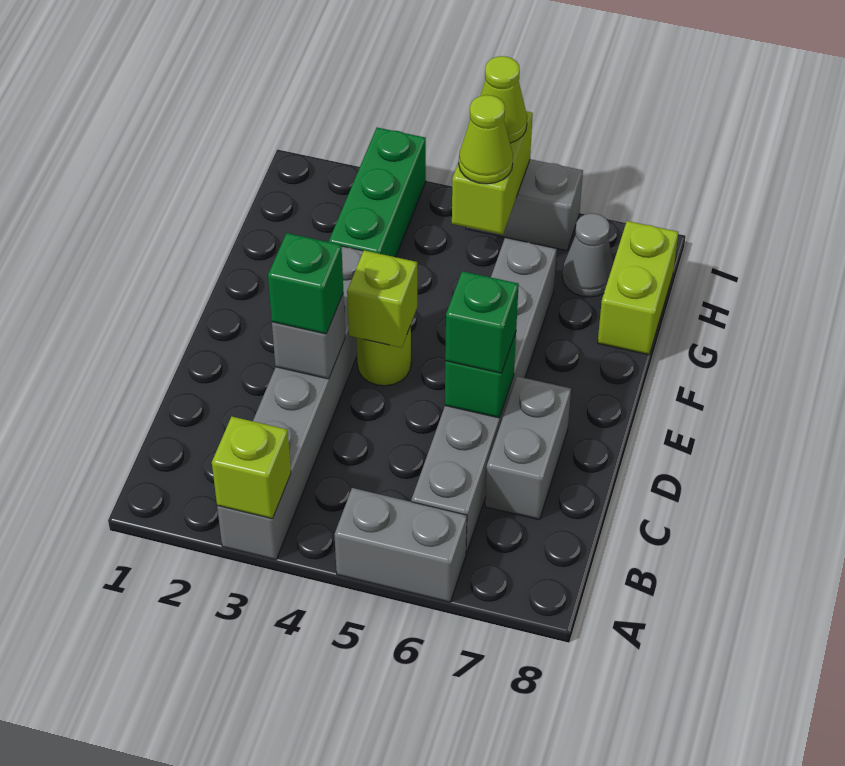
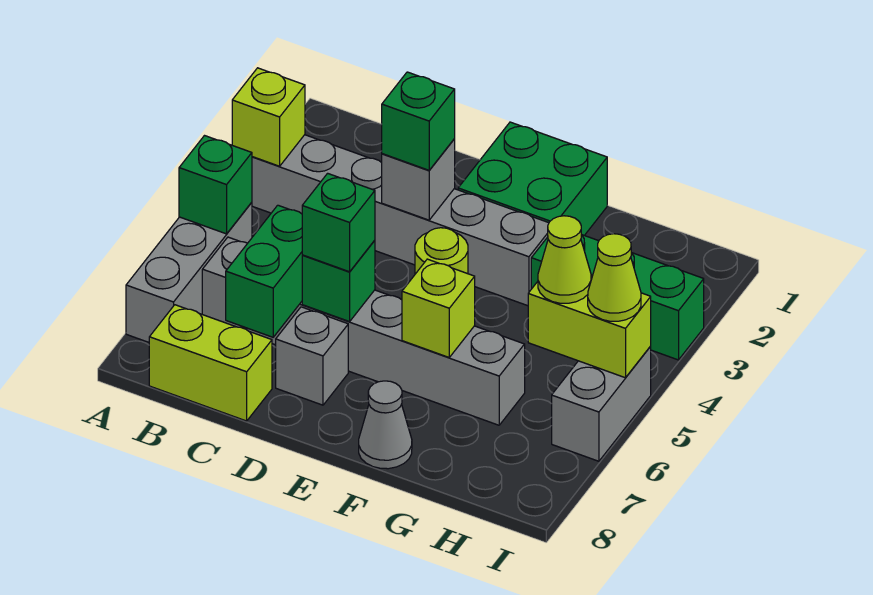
grey 1x2 brick [334,488,467,602] -> grey 1x3 brick [126,202,252,342]
none -> green 1x1 brick [179,136,252,234]
none -> green 1x2 brick [226,205,302,337]
grey 1x2 brick [485,376,571,520] -> grey 1x1 brick [276,307,348,405]
none -> green 2x2 brick [458,122,607,235]
lime 1x1 brick [347,250,417,348] -> lime 1x1 brick moved to [402,259,475,357]
lime 1x2 brick [598,221,678,355] -> lime 1x2 brick moved to [149,305,272,421]
grey 1x1 cone [562,213,613,297] -> grey 1x1 cone moved to [359,381,412,469]

